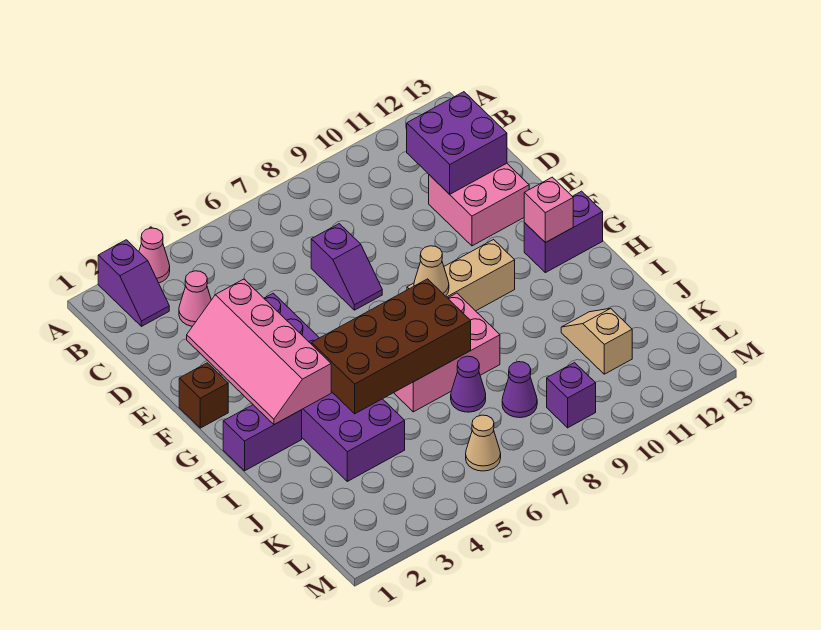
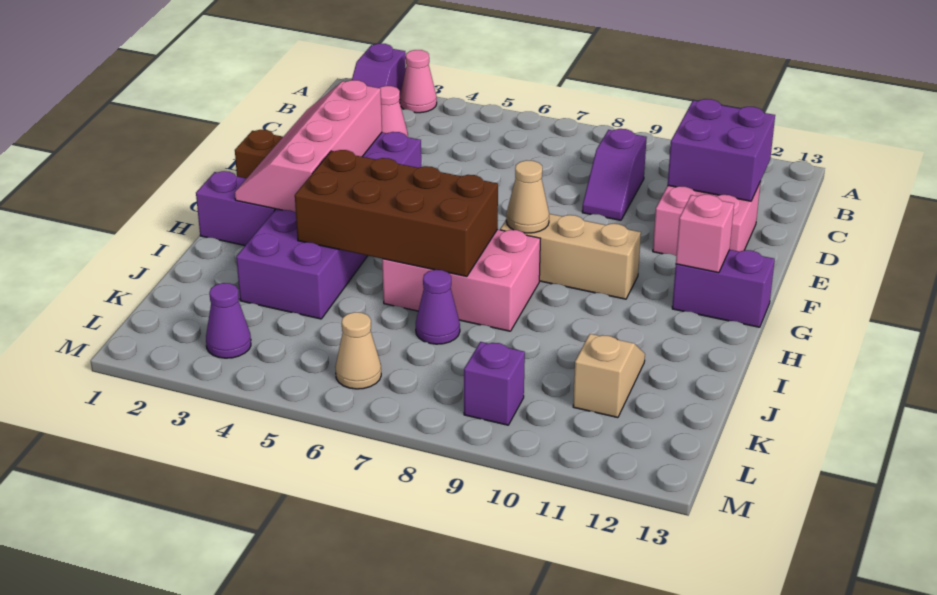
purple 1x2 slope [311,224,382,310] -> purple 1x2 slope moved to [582,129,647,220]
purple 1x1 cone [502,362,537,418] -> purple 1x1 cone moved to [206,283,251,358]

